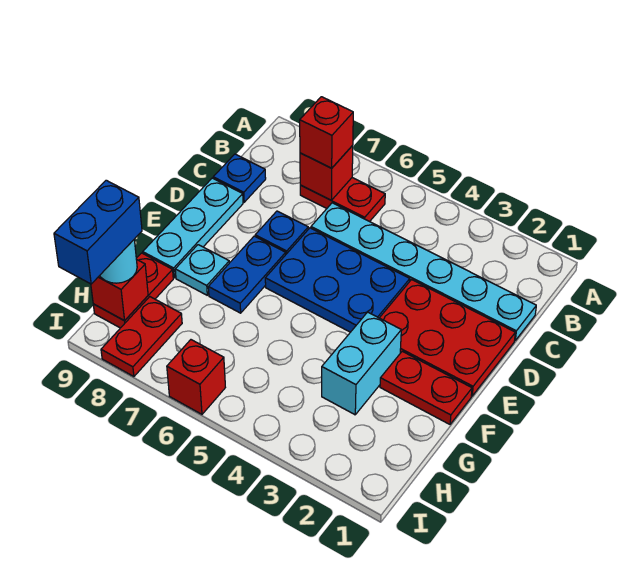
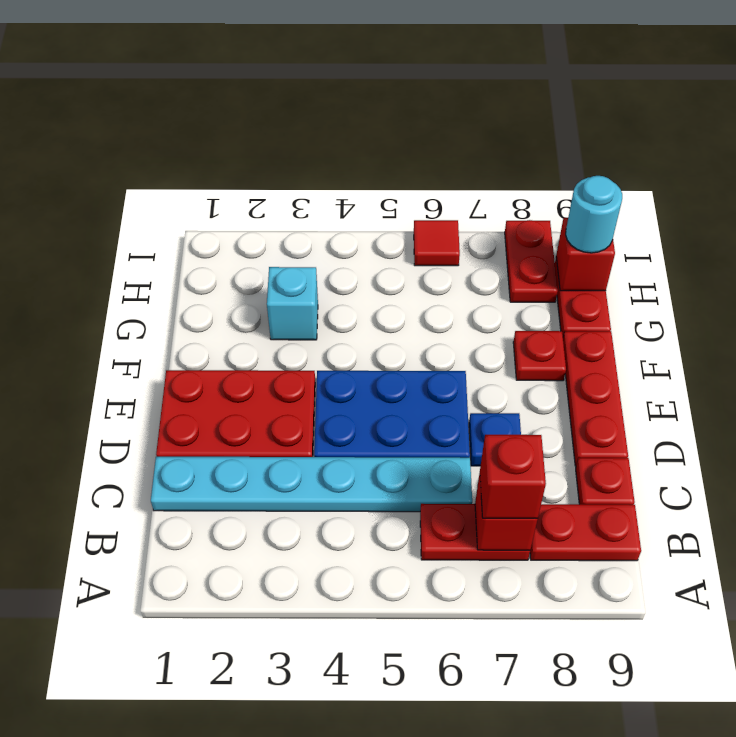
blue 1x1 plate [213,154,266,202] -> red 1x1 plate [576,458,635,505]
cyan 1x3 plate [143,178,243,278] -> red 1x3 plate [563,331,628,466]
blue 1x2 plate [208,236,286,313] -> none
red 1x2 plate [380,351,472,424] -> red 1x2 plate moved to [530,504,641,561]
cyan 1x2 brick [322,312,401,415] -> cyan 1x1 brick [267,267,318,340]
cyan 1x1 plate [175,245,229,295] -> red 1x1 plate [513,331,566,381]
blue 1x2 brick [54,180,142,284] -> none
red 1x1 brick [167,340,225,414] -> red 1x1 tile [414,220,460,266]

